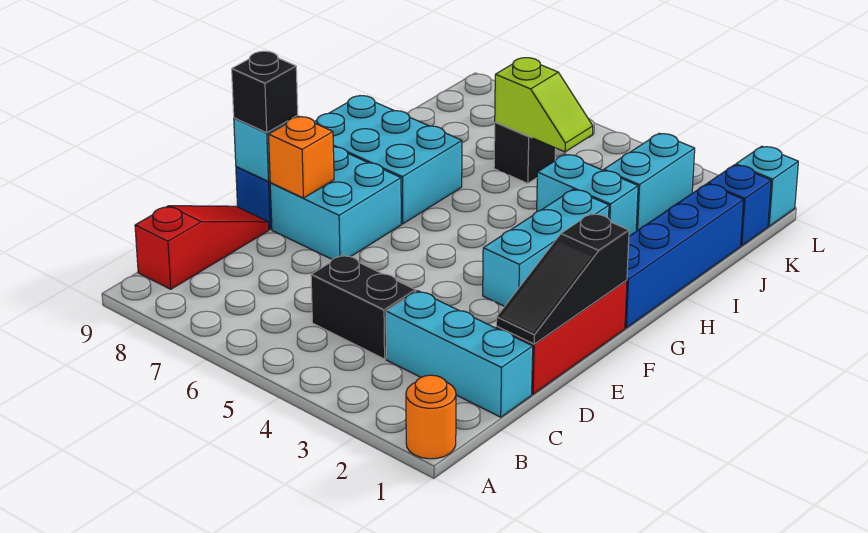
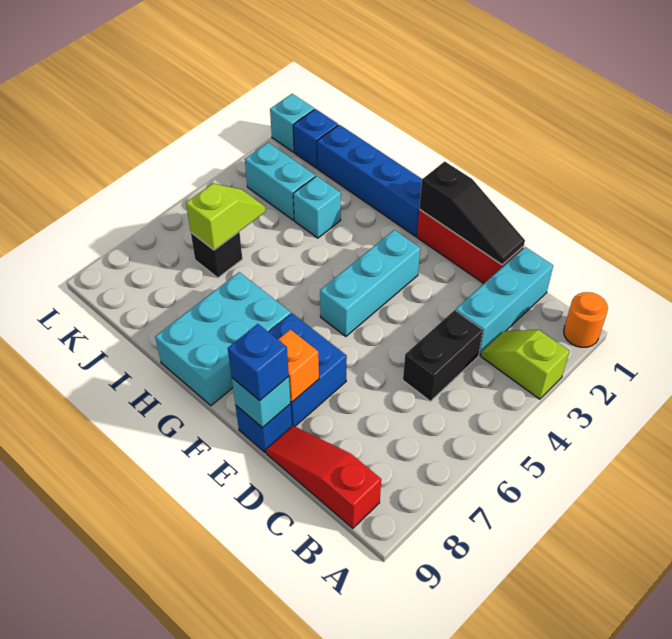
none -> lime 1x2 slope [481,330,569,399]
cyan 2x2 brick [270,147,401,260] -> blue 2x2 brick [269,313,347,426]
black 1x1 brick [232,51,298,133] -> blue 1x1 brick [228,324,289,401]
cyan 1x3 brick [483,189,609,306] -> cyan 1x3 brick turned to [320,230,420,336]
cyan 1x2 brick [537,154,638,236] -> cyan 1x1 brick [293,176,341,238]

